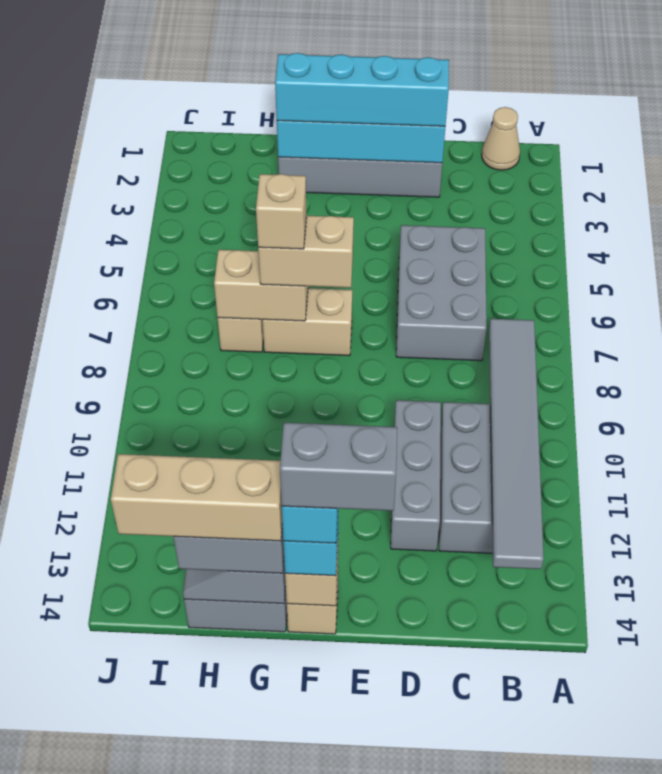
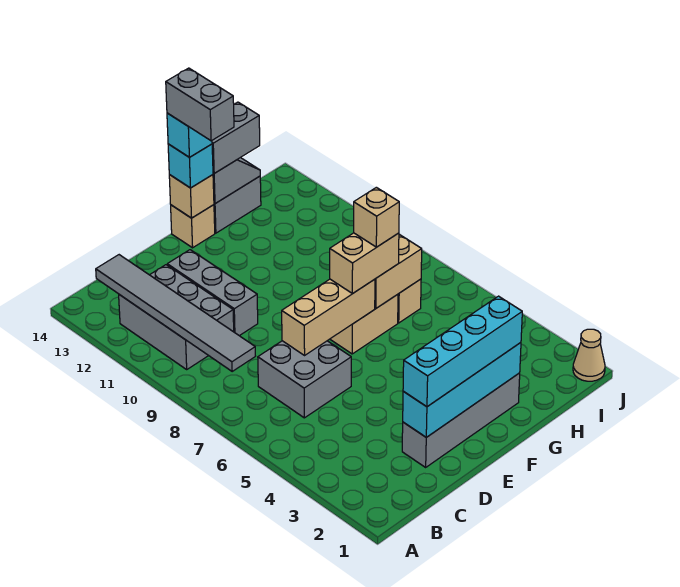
tan 1x1 cone [482,107,520,170] -> tan 1x1 cone moved to [573,329,605,381]
grey 2x3 brick [396,225,487,361] -> grey 2x2 brick [258,341,351,418]
grey 1x2 brick [280,423,397,511] -> grey 1x2 brick turned to [166,68,234,141]
tan 1x3 brick [111,454,282,541] -> tan 1x3 brick moved to [282,279,375,355]

